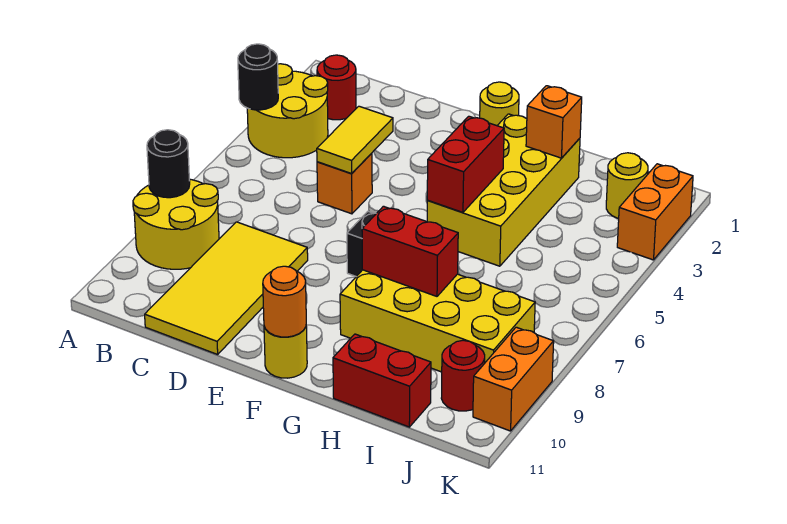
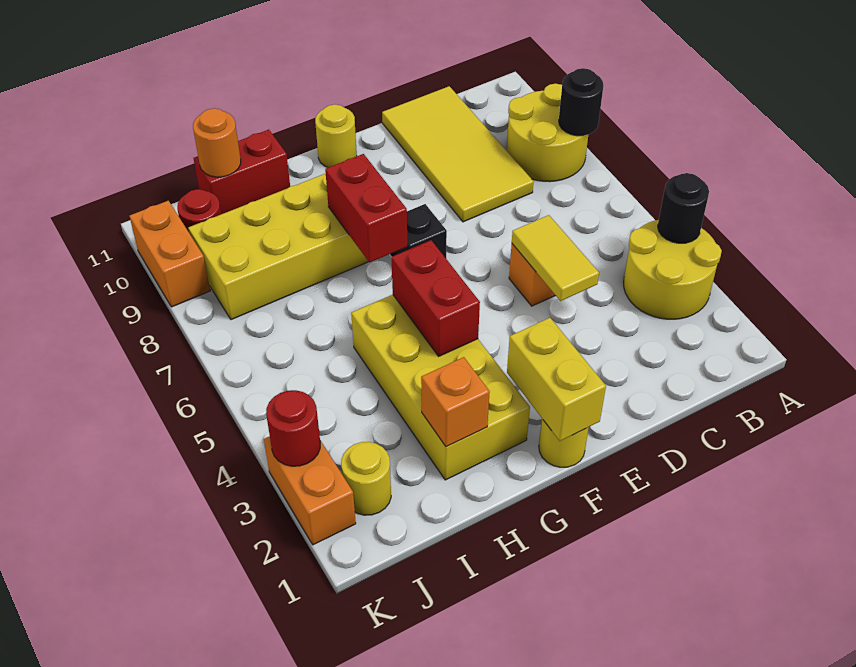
red 1x1 round brick [317,55,356,120] -> red 1x1 round brick moved to [266,390,320,466]
none -> yellow 1x2 brick [507,318,606,441]
orange 1x1 round brick [263,266,306,337] -> orange 1x1 round brick moved to [193,108,241,177]
red 1x2 brick [362,206,458,296] -> red 1x2 brick turned to [325,154,407,262]

